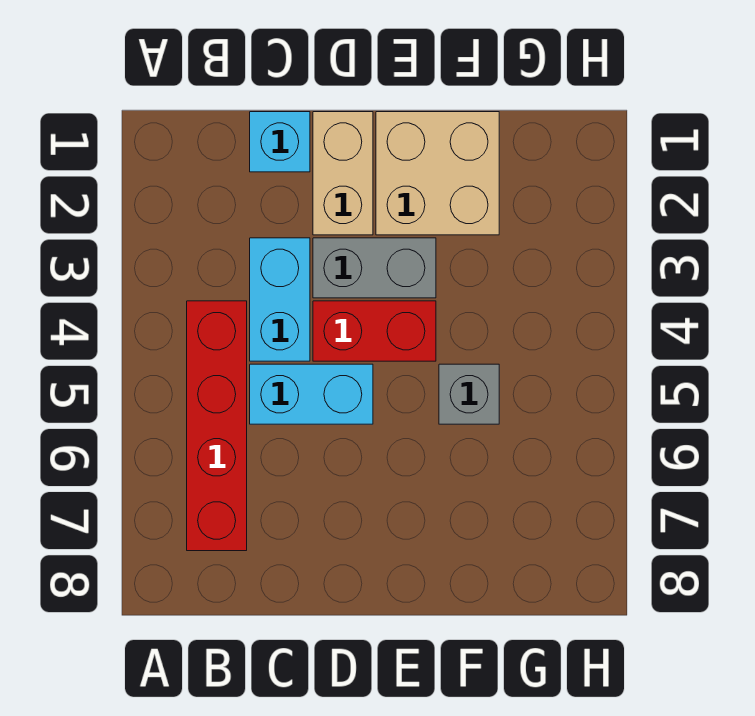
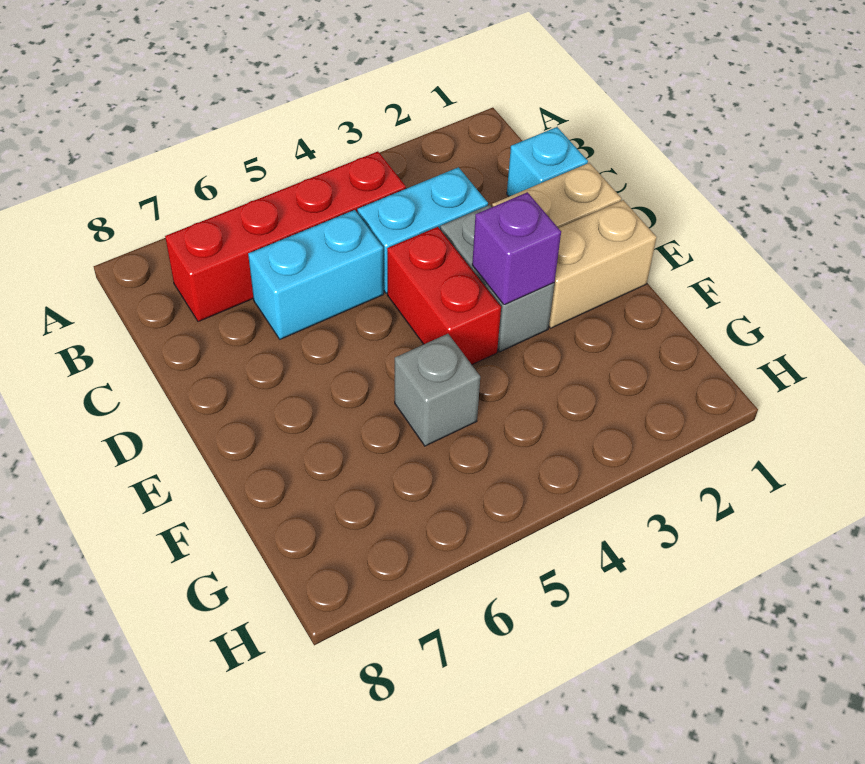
cyan 1x2 brick [250,364,373,424] -> cyan 1x2 brick turned to [248,210,384,339]
tan 2x2 brick [376,112,499,235] -> tan 1x2 brick [549,200,657,328]
none -> purple 1x1 brick [472,192,561,305]

